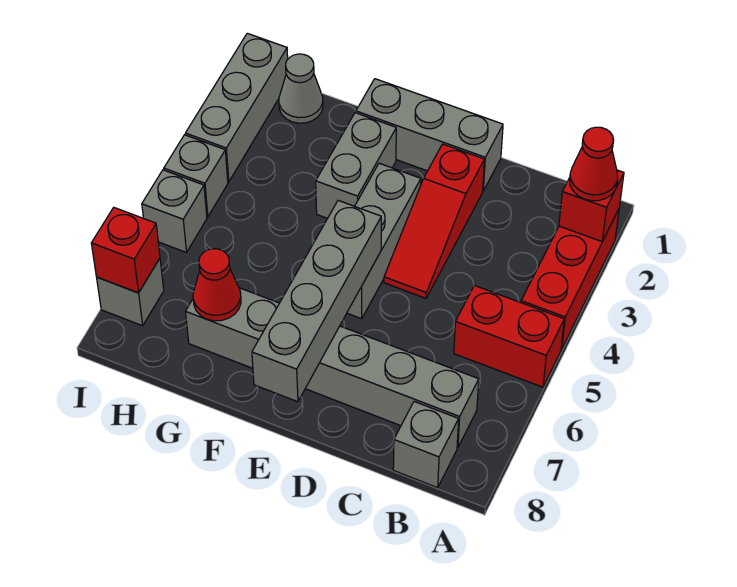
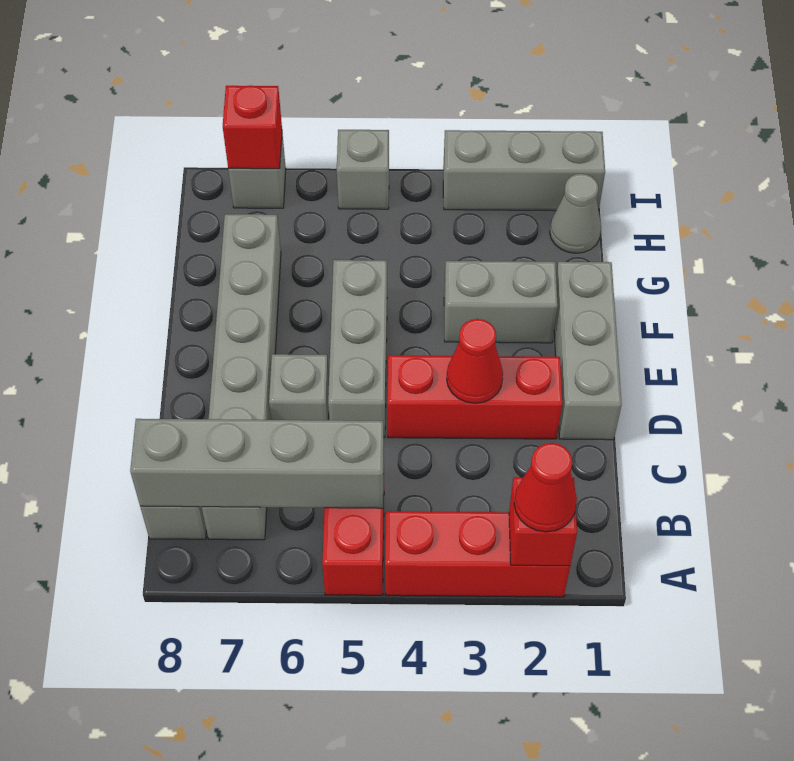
red 1x3 slope [384,144,484,298] -> red 1x3 brick [387,355,562,439]
grey 1x3 brick [347,163,421,319] -> grey 1x3 brick turned to [328,260,387,438]
grey 1x4 brick [252,200,381,402] -> grey 1x4 brick moved to [130,419,384,508]
red 1x1 cone [193,249,241,321] -> red 1x1 cone moved to [447,319,503,403]
grey 1x1 brick [164,135,228,217] -> grey 1x1 brick moved to [269,354,329,420]

